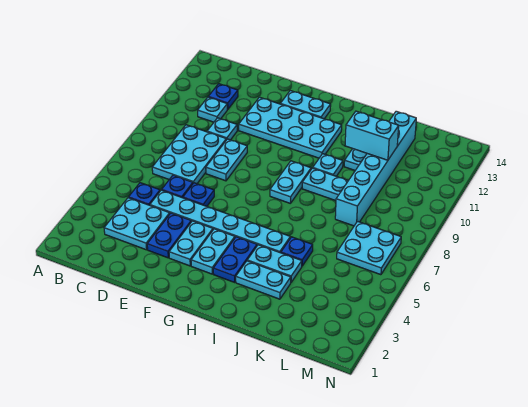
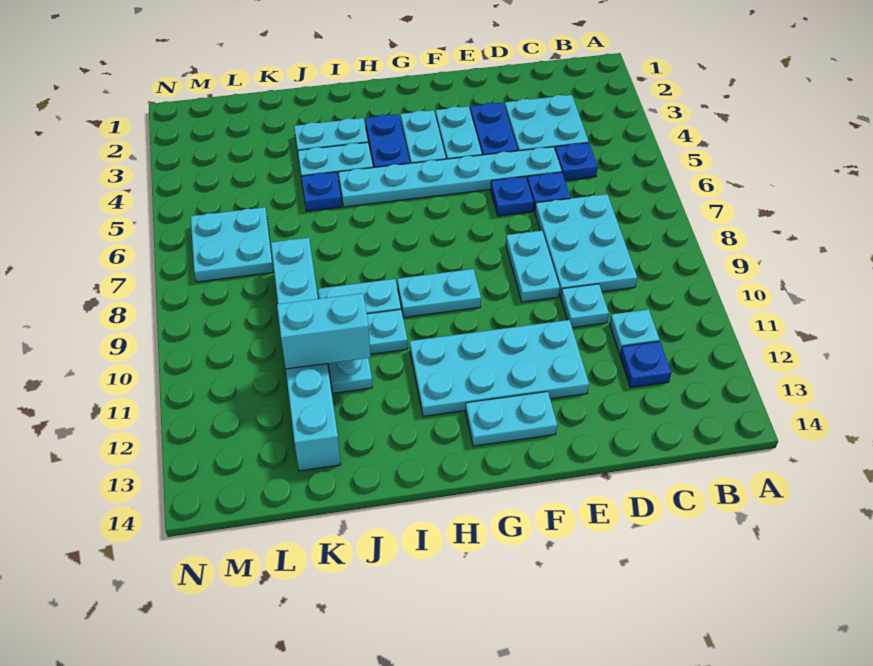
cyan 1x2 plate [270,161,311,203] -> cyan 1x2 plate turned to [397,269,481,317]

